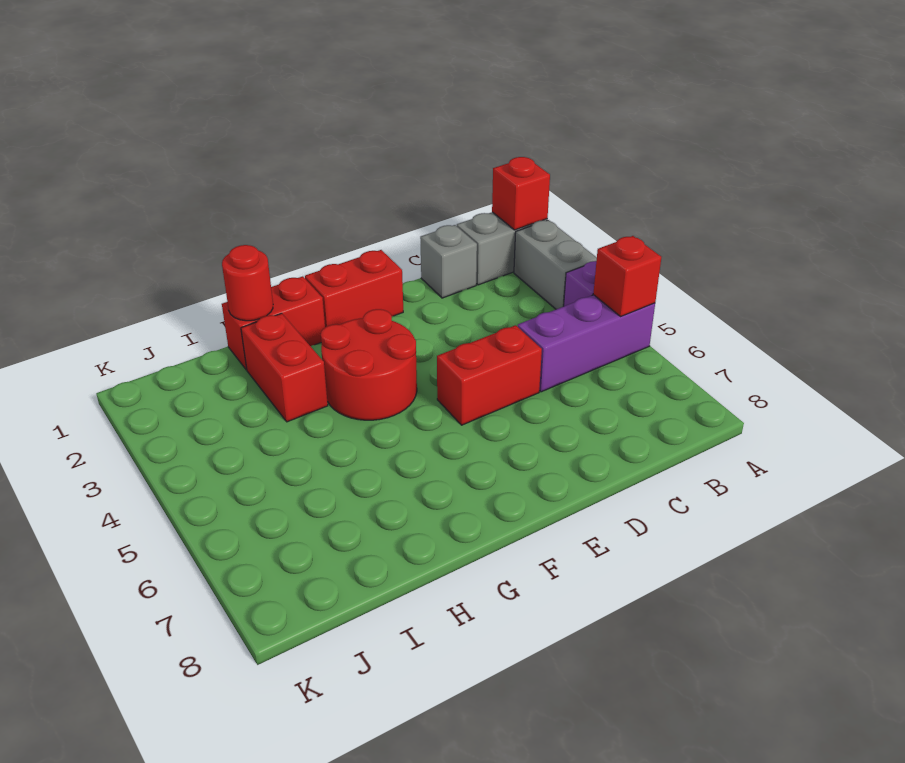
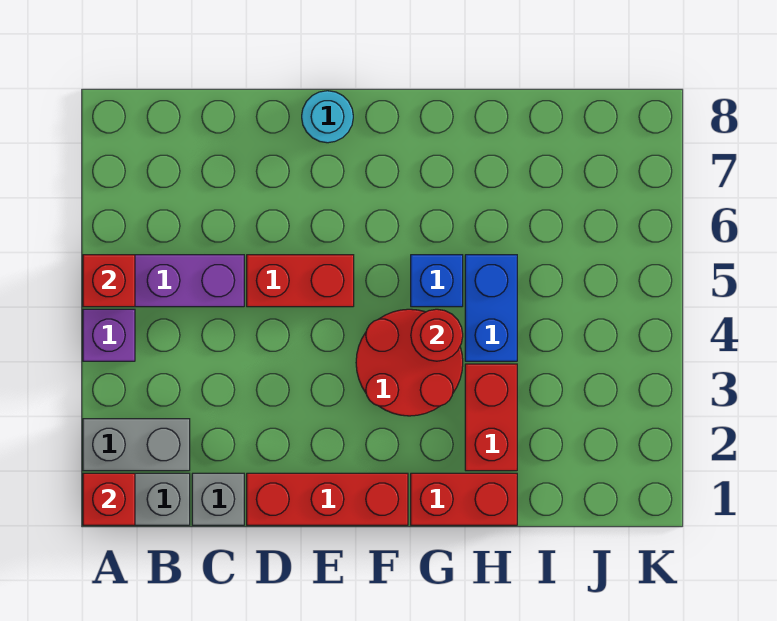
grey 1x2 brick [514,220,597,309] -> grey 1x2 brick turned to [83,419,190,471]
red 1x2 brick [305,250,403,327] -> red 1x3 brick [247,473,408,525]
none -> cyan 1x1 round brick [302,91,353,143]
none -> blue 1x1 brick [411,255,463,307]
red 1x1 round brick [222,245,273,321] -> red 1x1 round brick moved to [411,309,463,361]
none -> blue 1x2 brick [465,255,517,361]

